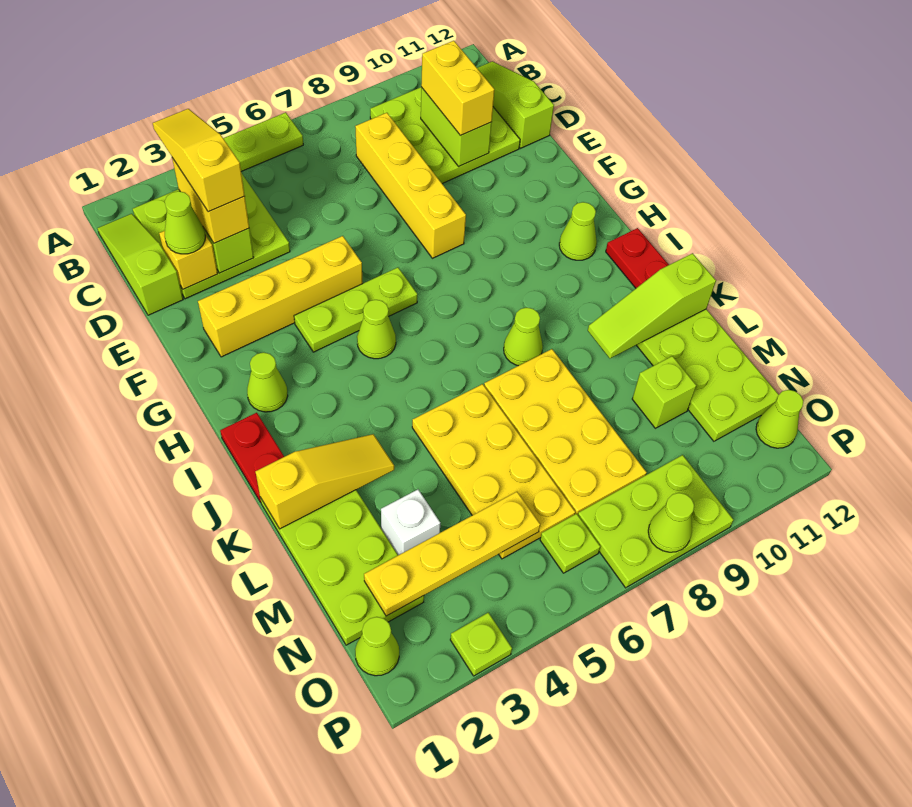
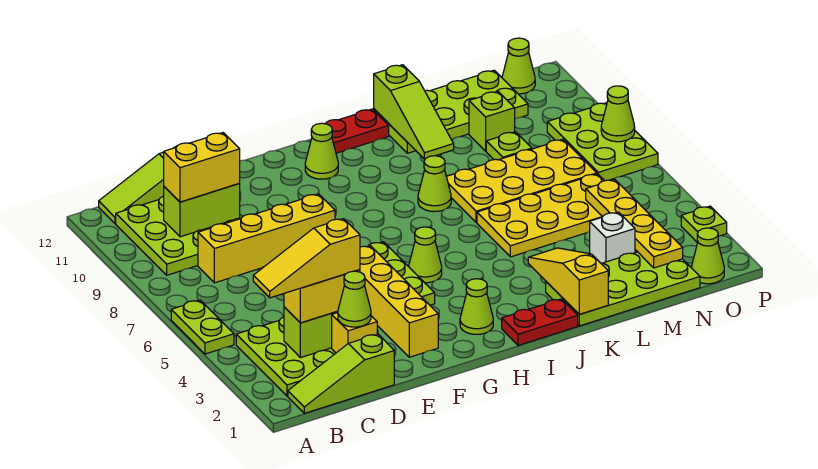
lime 1x1 plate [540,514,600,573] -> lime 1x1 plate moved to [486,132,532,160]

